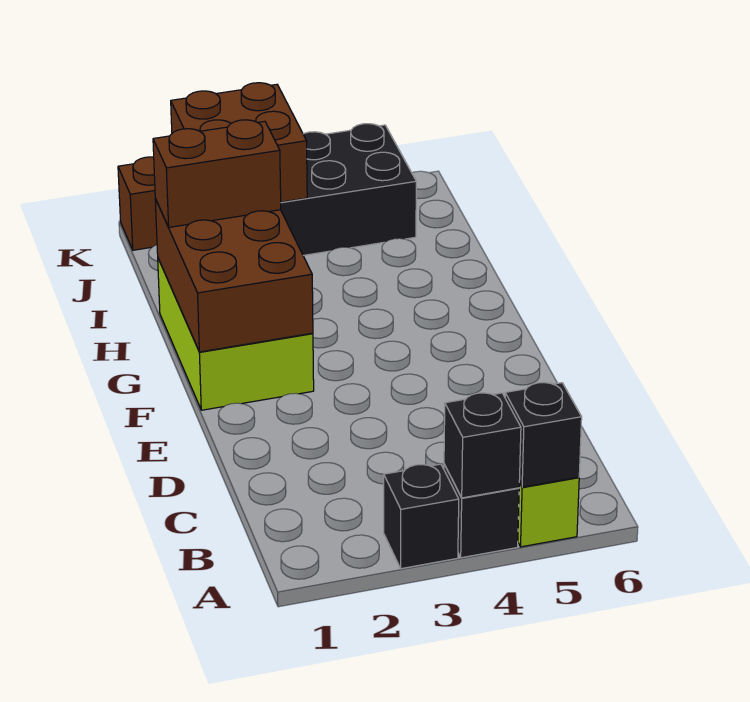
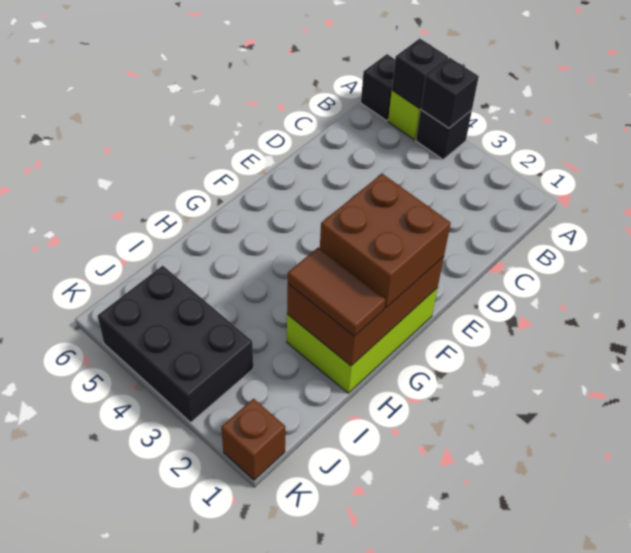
black 1x1 brick [384,464,459,569] -> black 1x1 brick moved to [361,54,395,121]
brown 1x2 brick [153,120,281,227] -> brown 1x2 tile [288,247,386,336]
brown 2x2 brick [171,83,307,202] -> brown 2x2 brick moved to [320,174,451,308]

